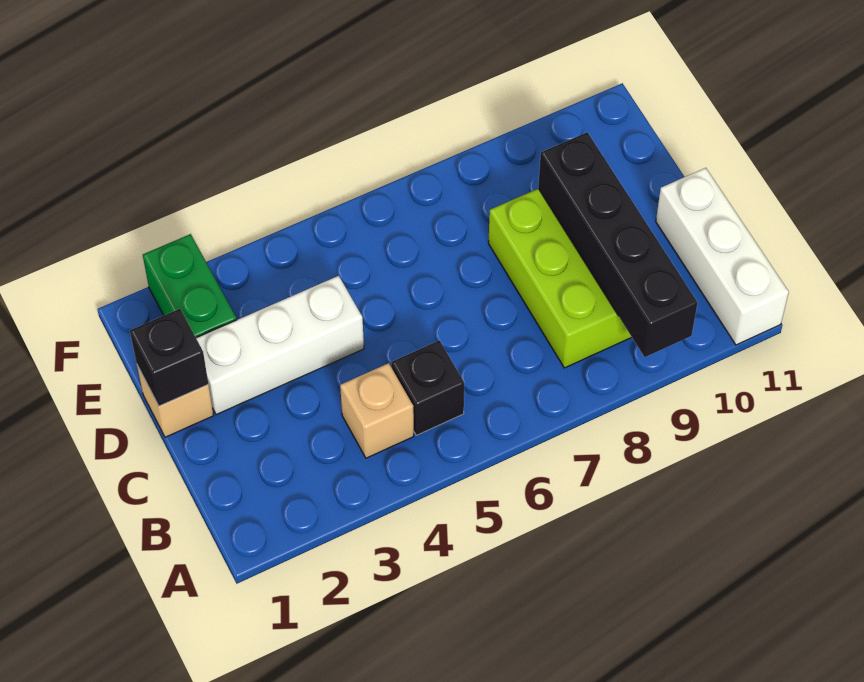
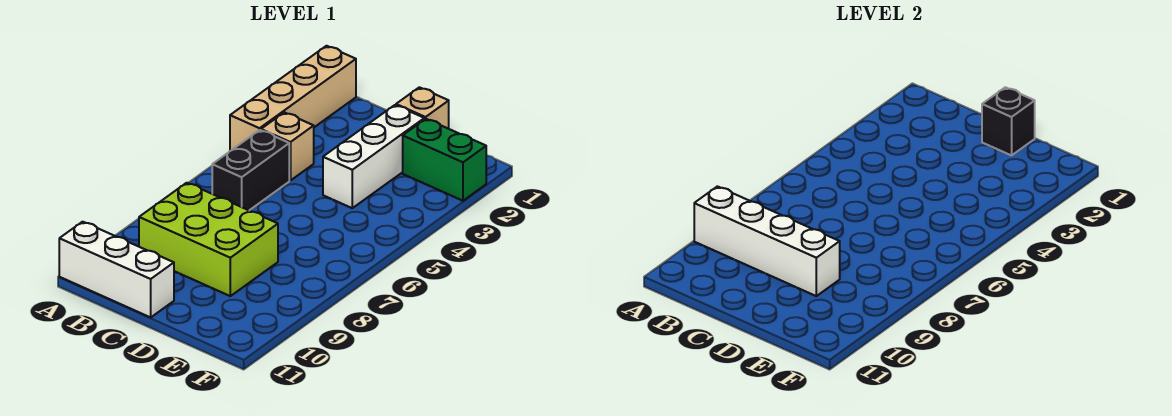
none -> tan 1x4 brick [230,46,356,151]
black 1x4 brick [538,132,697,357] -> white 1x4 brick [694,186,840,296]
black 1x1 brick [391,341,464,435] -> black 1x2 brick [212,130,289,210]

